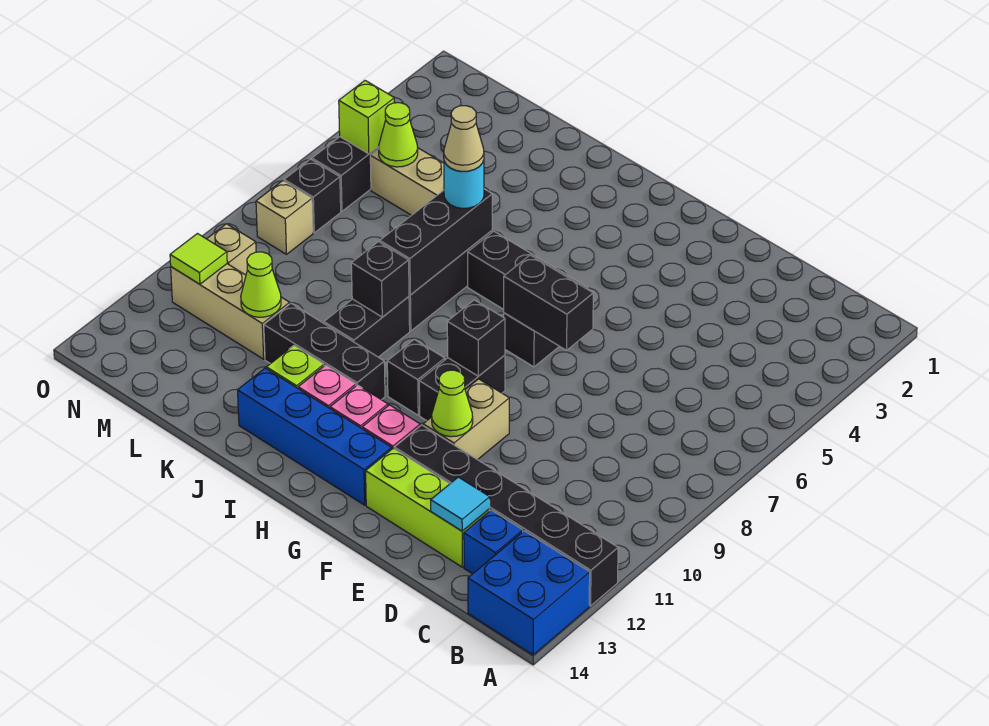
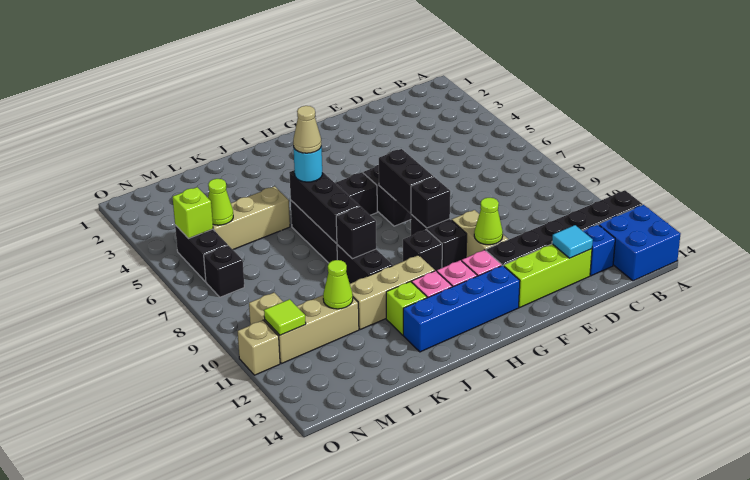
black 1x2 brick [504,255,593,350] -> black 1x2 brick turned to [378,149,433,213]
black 1x3 brick [264,303,385,400] -> tan 1x3 brick [350,255,435,330]
tan 1x1 brick [256,181,313,254] -> tan 1x1 brick moved to [238,320,280,375]

